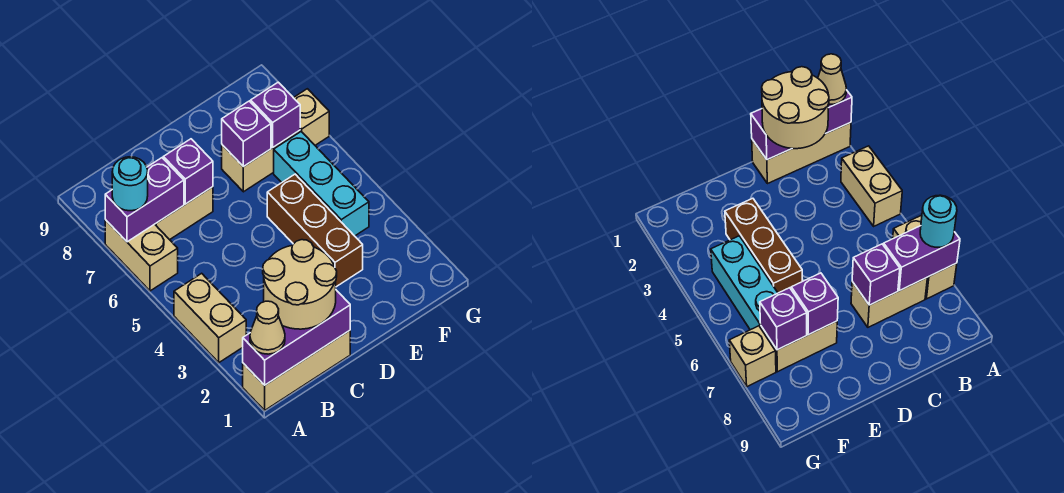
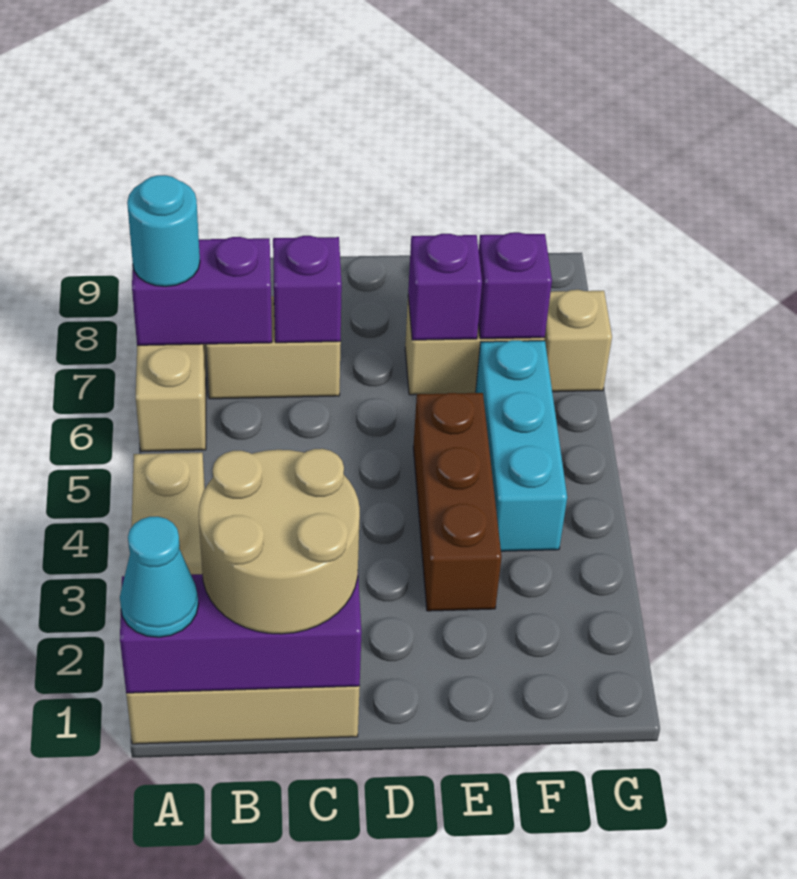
tan 1x1 cone [250,301,285,354] -> cyan 1x1 cone [120,517,198,637]

